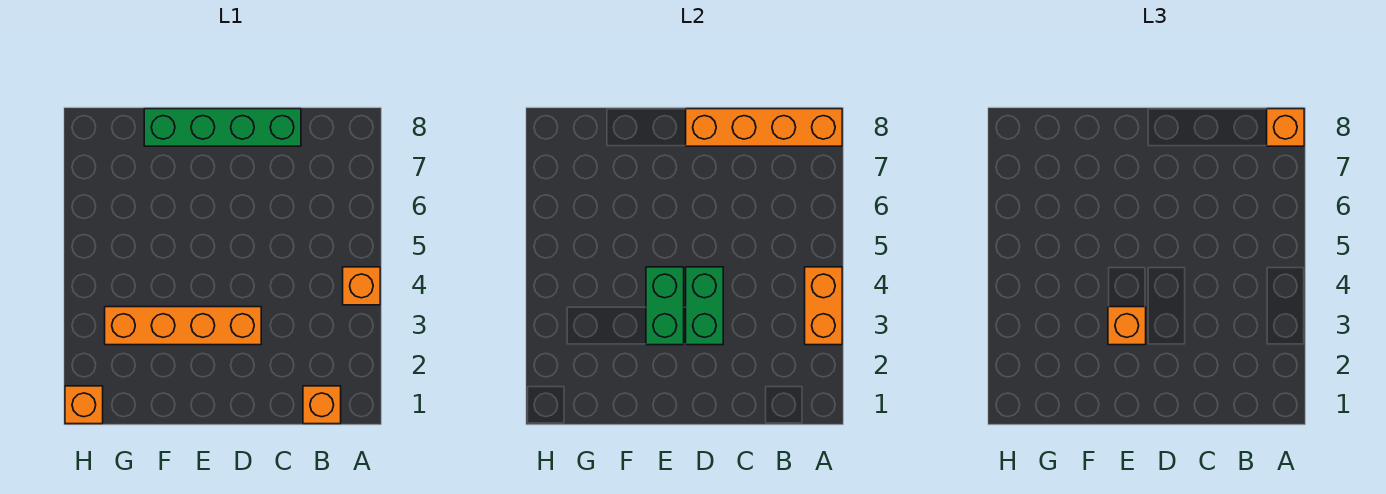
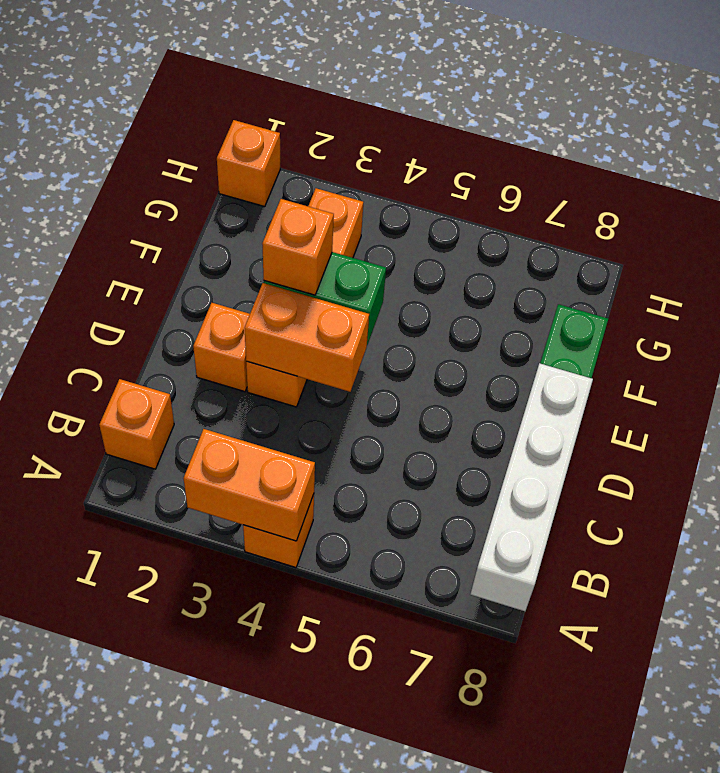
orange 1x4 brick [686,109,842,146] -> white 1x4 brick [471,363,593,611]
orange 1x1 brick [1267,109,1304,146] -> orange 1x1 brick moved to [193,303,250,392]
green 1x2 brick [686,267,723,345] -> orange 1x2 brick [245,283,369,392]

